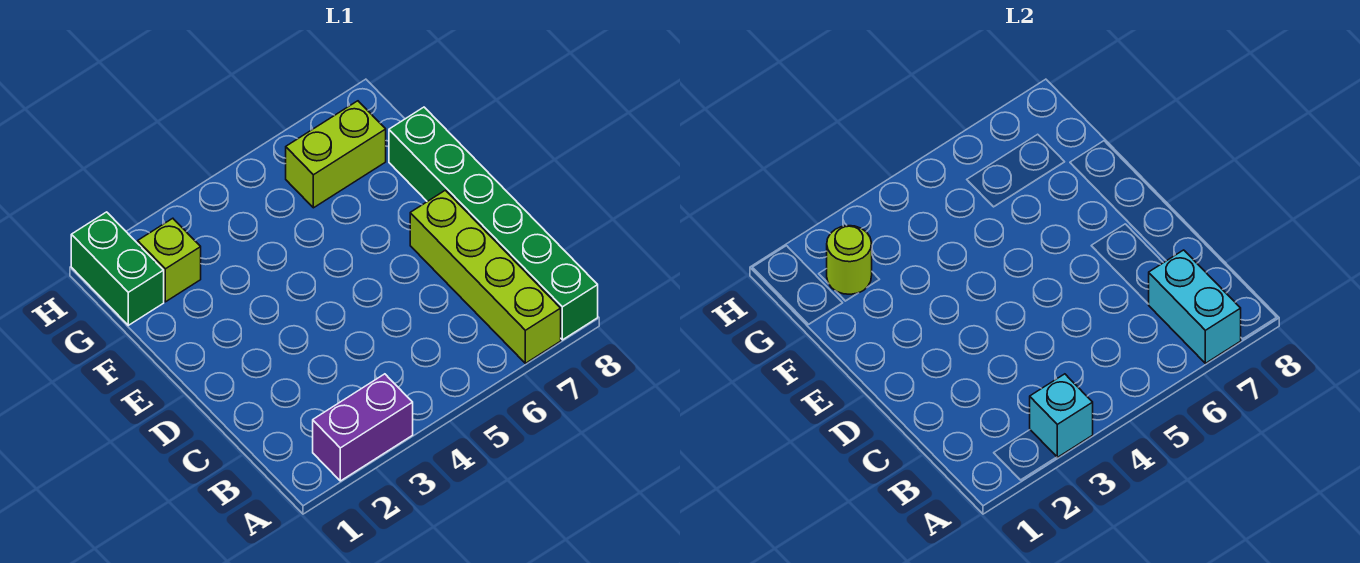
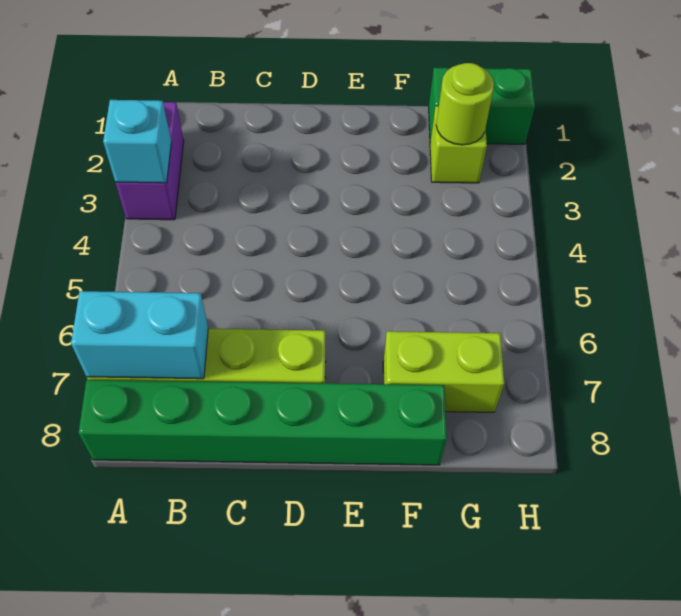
lime 1x2 brick [286,101,386,208] -> lime 1x2 brick turned to [383,331,504,412]

